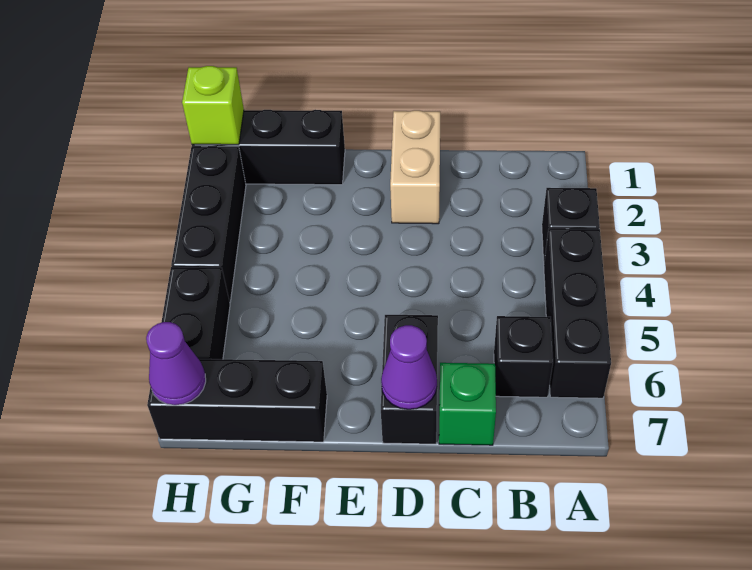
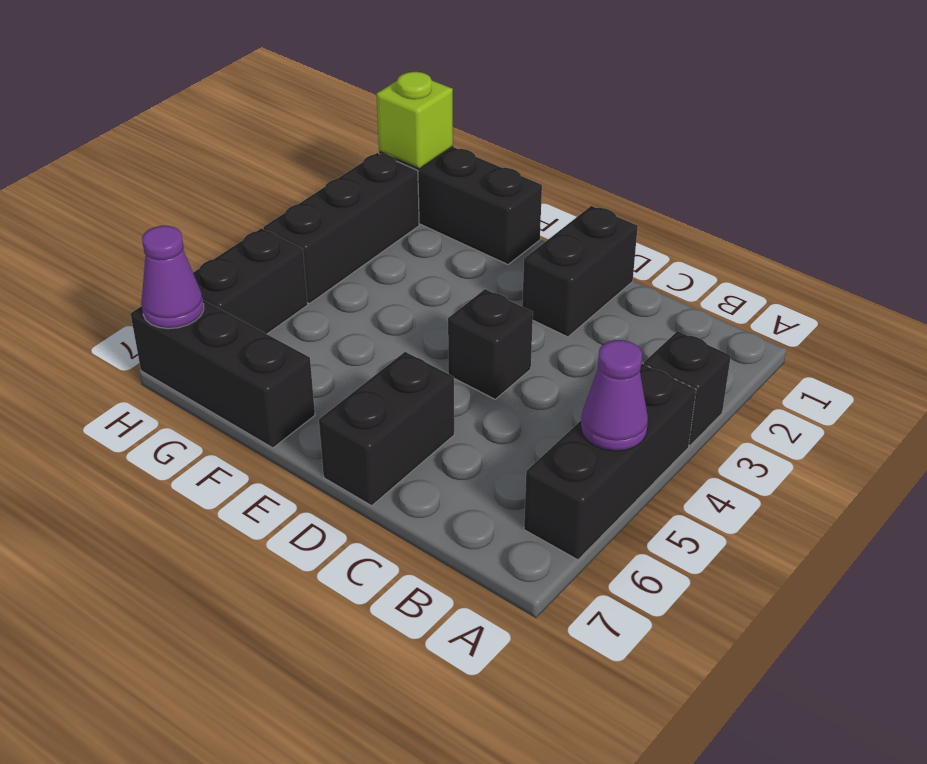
black 1x1 brick [494,316,553,397] -> black 1x1 brick moved to [448,289,533,399]
green 1x1 brick [439,363,496,445] -> none
tan 1x2 brick [390,110,440,224] -> black 1x2 brick [522,206,638,337]
purple 1x1 cone [381,325,437,409] -> purple 1x1 cone moved to [581,340,648,451]

